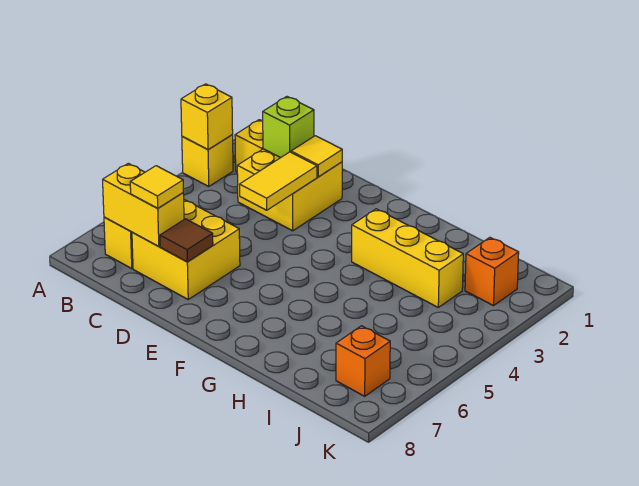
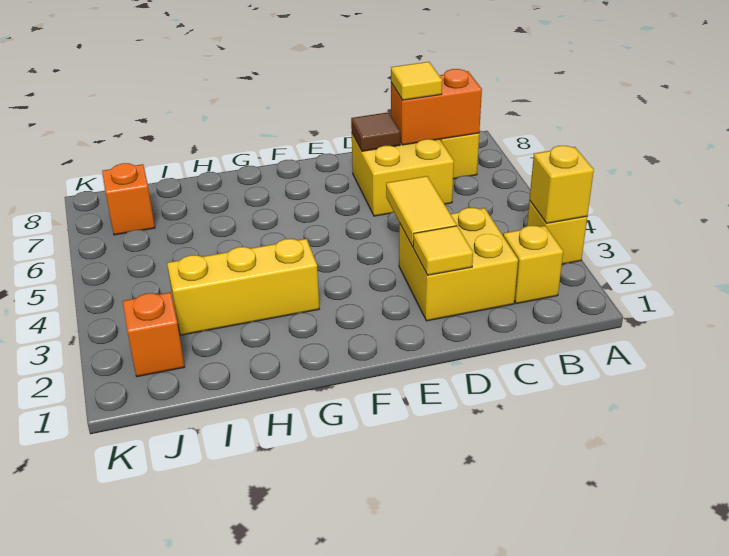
yellow 1x2 brick [103,163,184,247] -> orange 1x2 brick [391,69,482,145]
lime 1x1 brick [263,97,314,158] -> none

